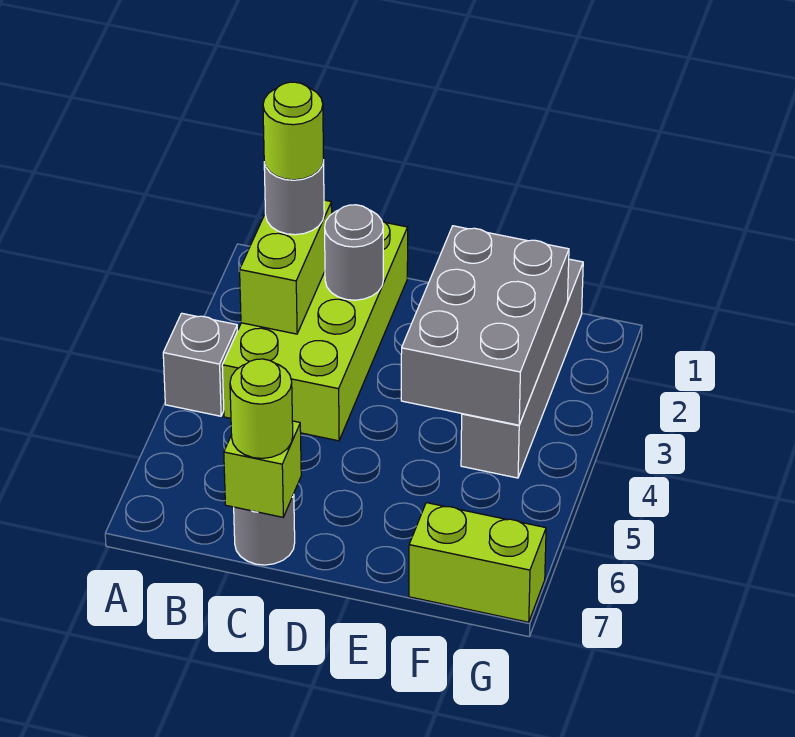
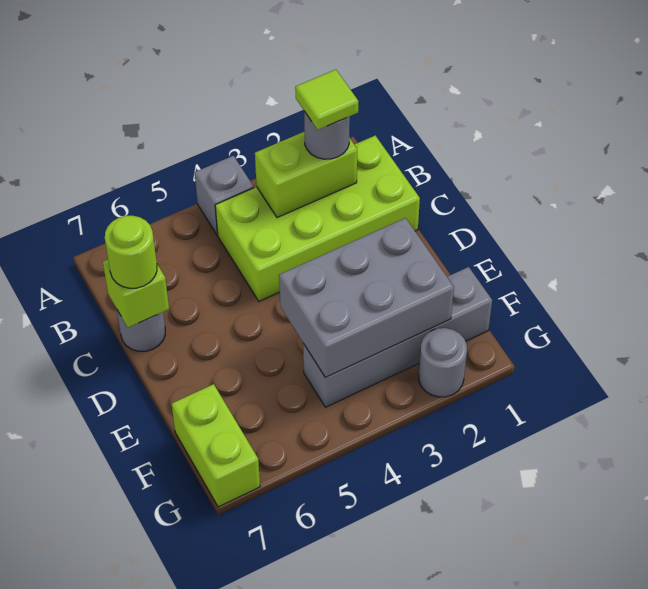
lime 1x1 round brick [263,82,324,180] -> lime 1x1 tile [295,70,358,130]
grey 1x1 round brick [325,205,383,300] -> grey 1x1 round brick moved to [419,328,467,397]

